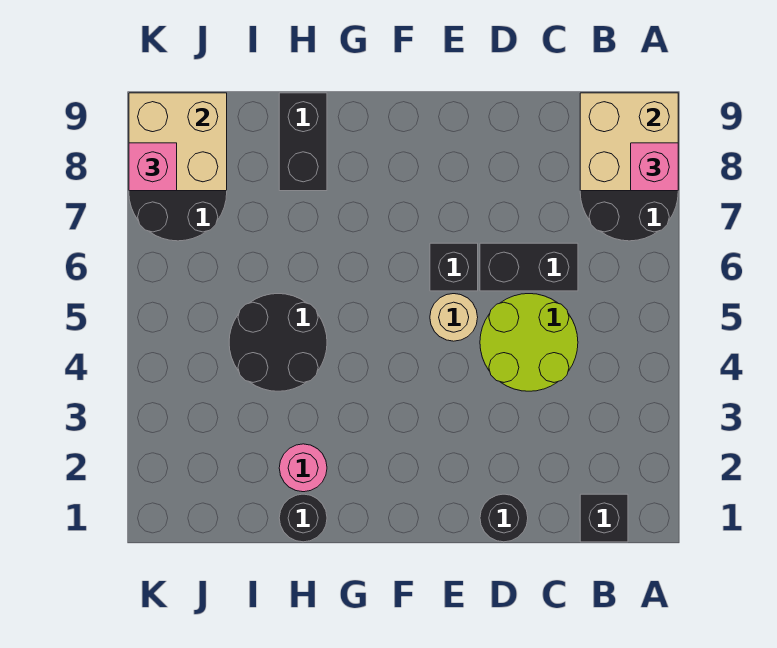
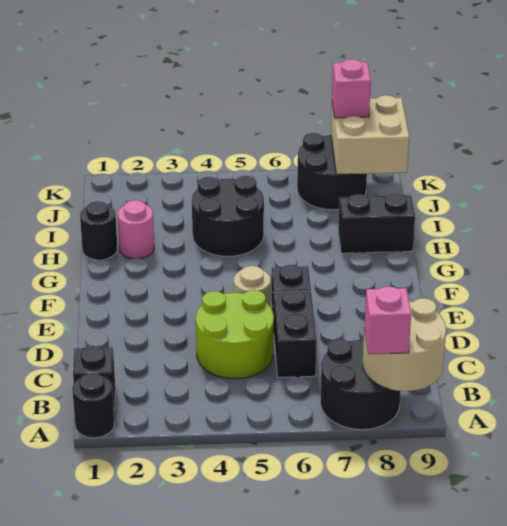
tan 2x2 brick [580,93,678,191] -> tan 2x2 round brick [363,298,446,391]
black 1x1 round brick [480,494,528,542] -> black 1x1 round brick moved to [72,373,114,438]

